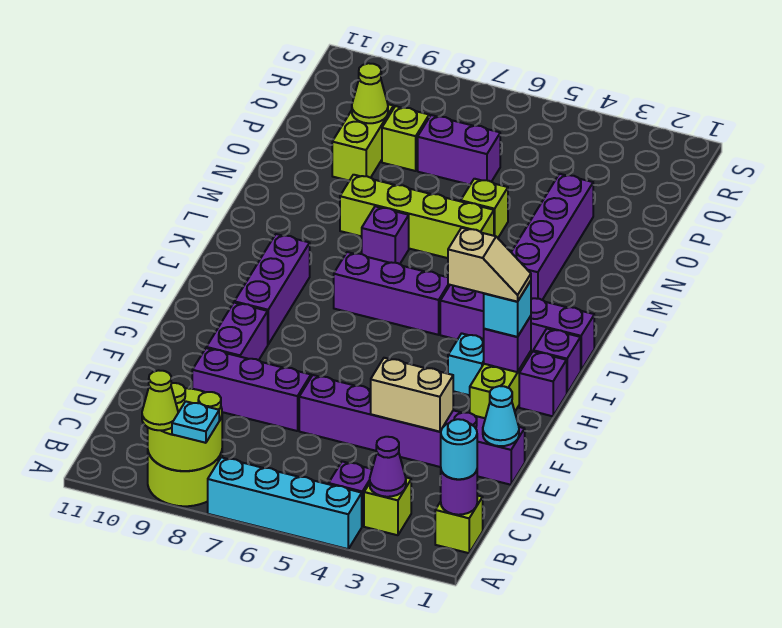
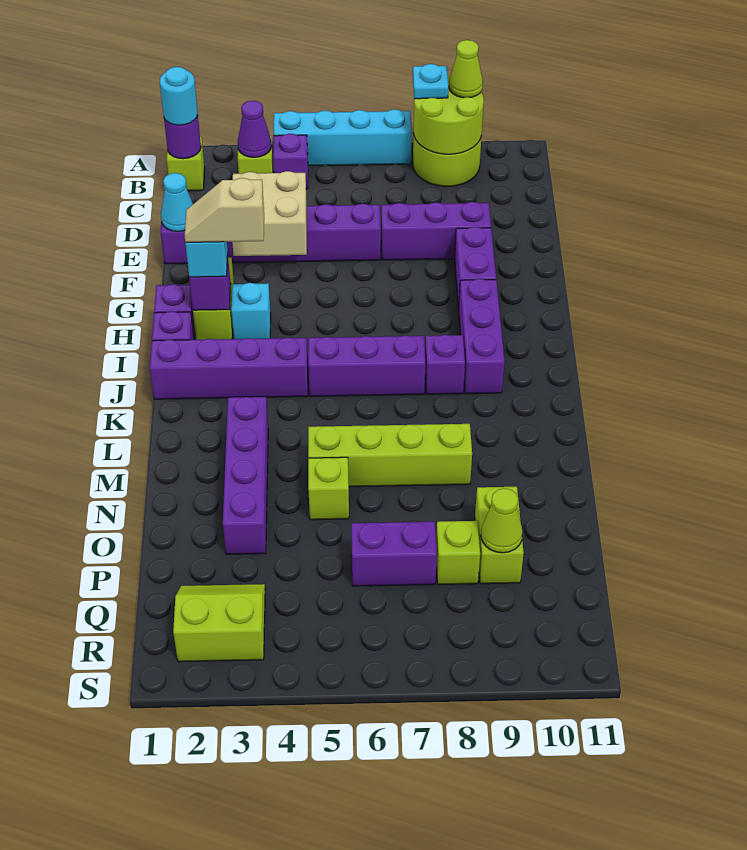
tan 1x2 brick [371,358,453,432] -> tan 2x2 brick [232,171,307,256]
purple 1x1 brick [362,206,409,264] -> purple 1x1 brick moved to [425,335,465,394]
none -> lime 2x2 slope [173,584,265,662]

